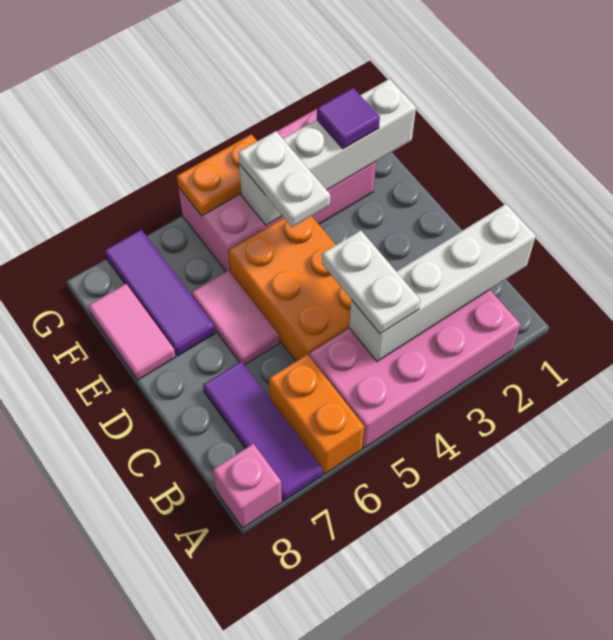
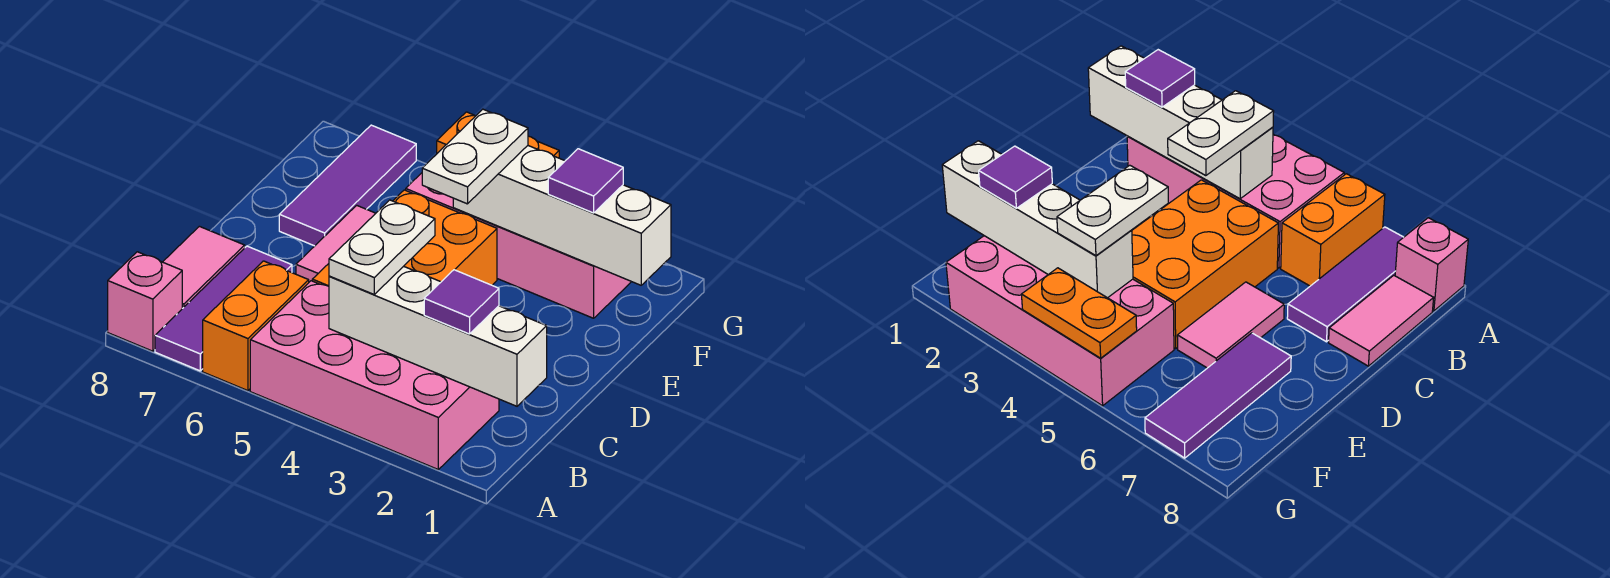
none -> purple 1x1 tile [424,270,499,334]
pink 1x2 tile [88,284,176,380] -> pink 1x2 tile moved to [163,226,245,309]

